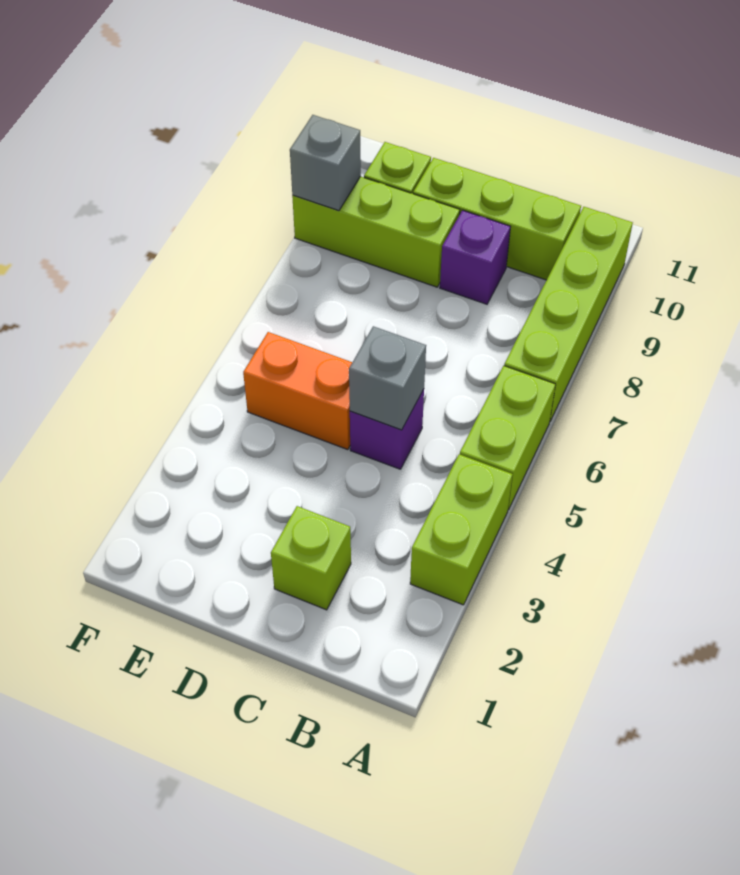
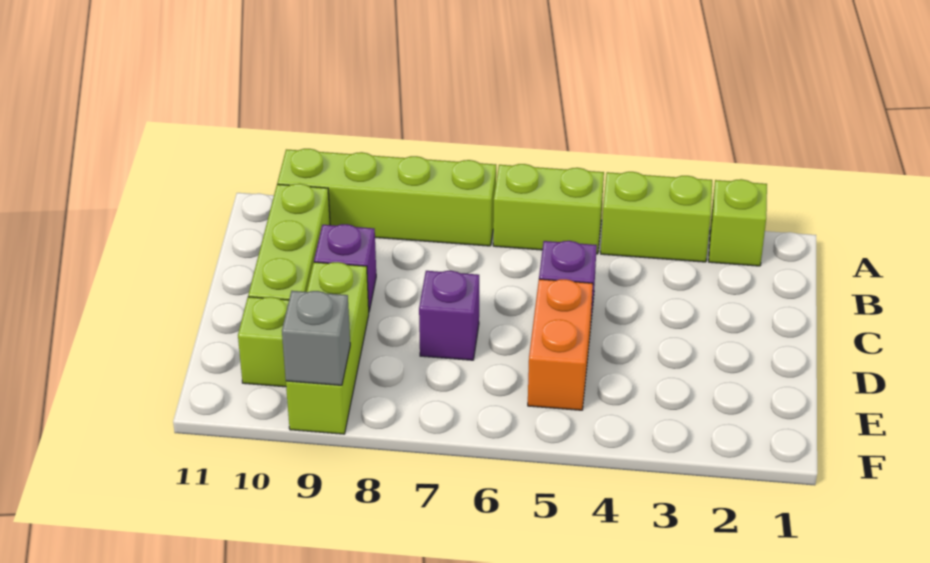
lime 1x1 brick [271,506,351,610] -> lime 1x1 brick moved to [709,179,767,266]
grey 1x1 brick [349,326,426,430] -> none
none -> purple 1x1 brick [419,271,479,360]

